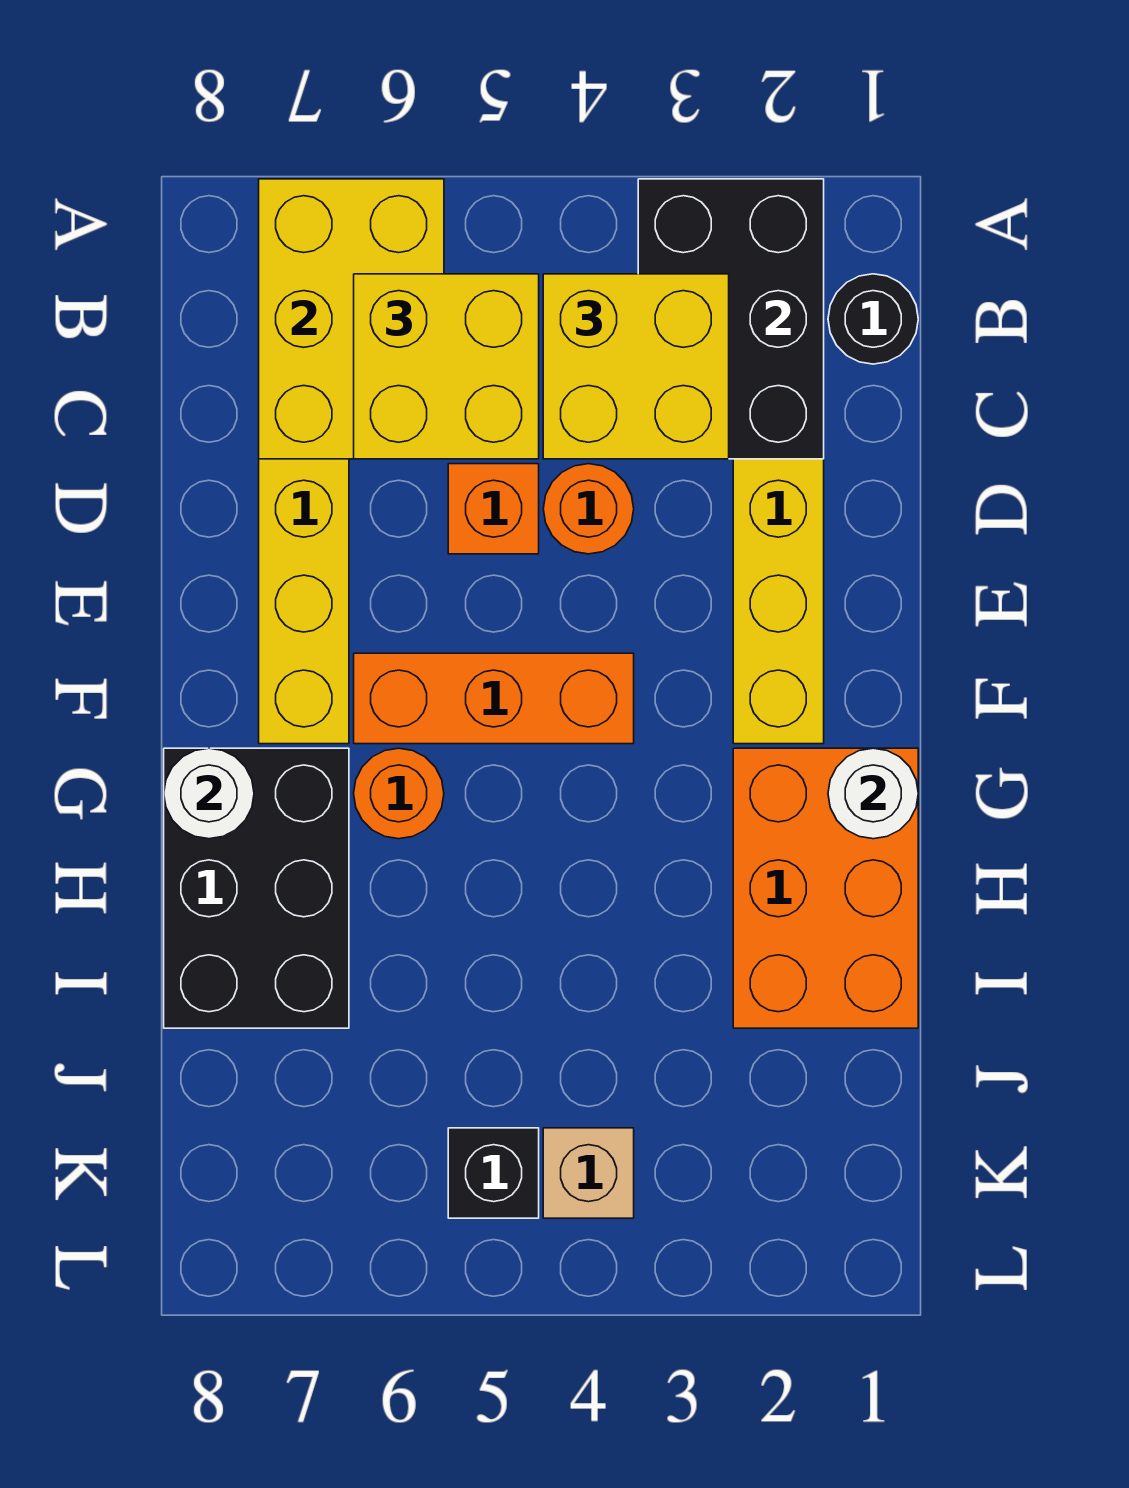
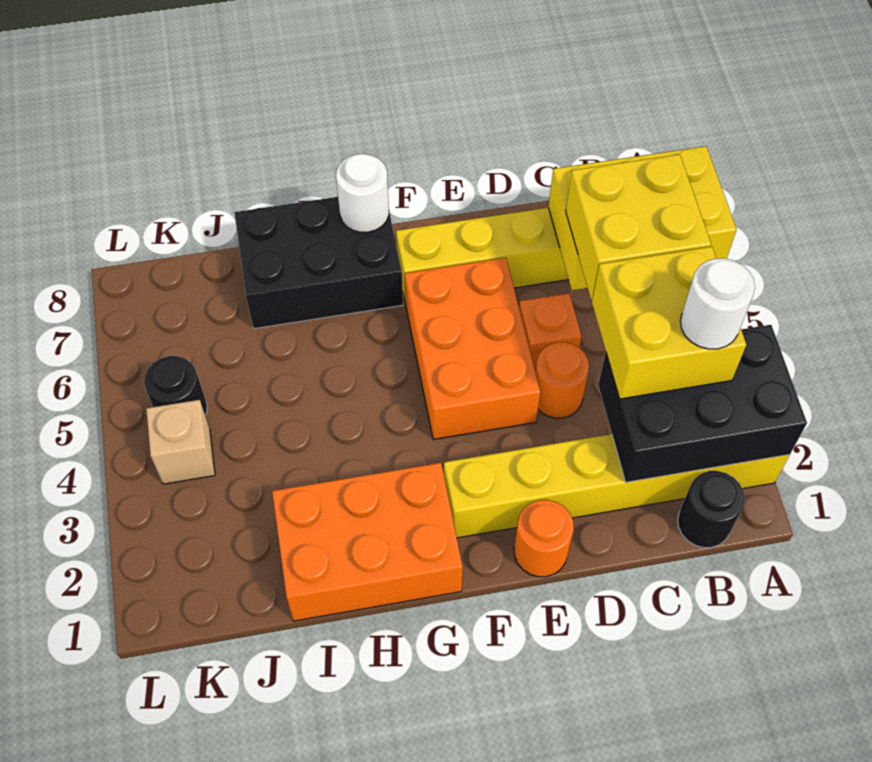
orange 1x3 brick [354,653,634,744] -> orange 2x3 brick [405,258,540,440]
white 1x1 round brick [828,748,918,839] -> white 1x1 round brick moved to [680,258,755,349]
orange 1x1 round brick [354,748,444,839] -> orange 1x1 round brick moved to [514,500,574,577]
black 1x1 brick [448,1128,539,1218] -> black 1x1 round brick [144,356,207,415]

